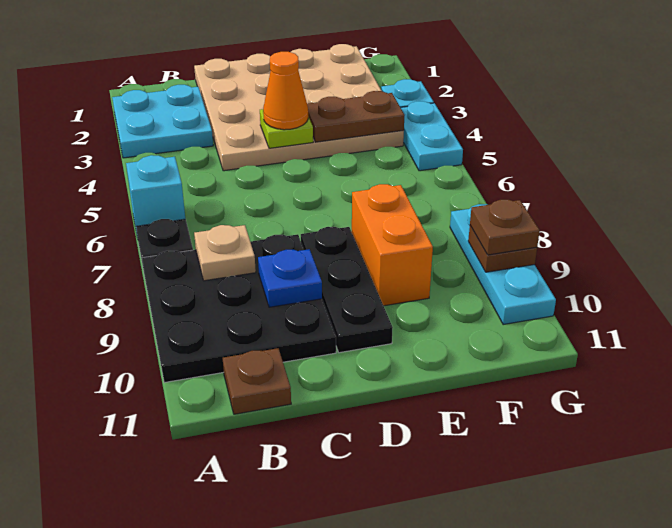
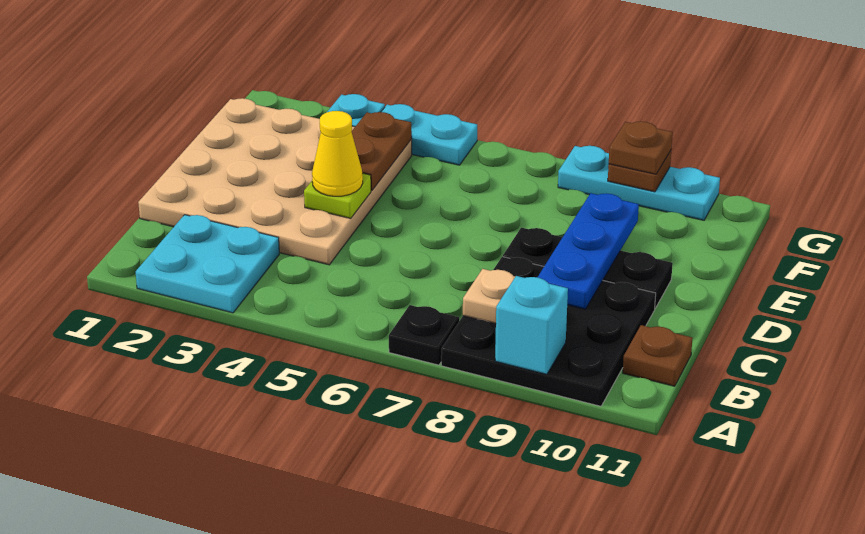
cyan 1x1 brick [126,155,185,232] -> cyan 1x1 brick moved to [495,276,568,374]
blue 1x1 plate [258,249,322,307] -> blue 1x3 plate [537,193,639,309]
orange 1x1 cone [263,52,308,130] -> yellow 1x1 cone [312,111,363,196]
orange 1x2 brick [352,184,433,306] -> none

